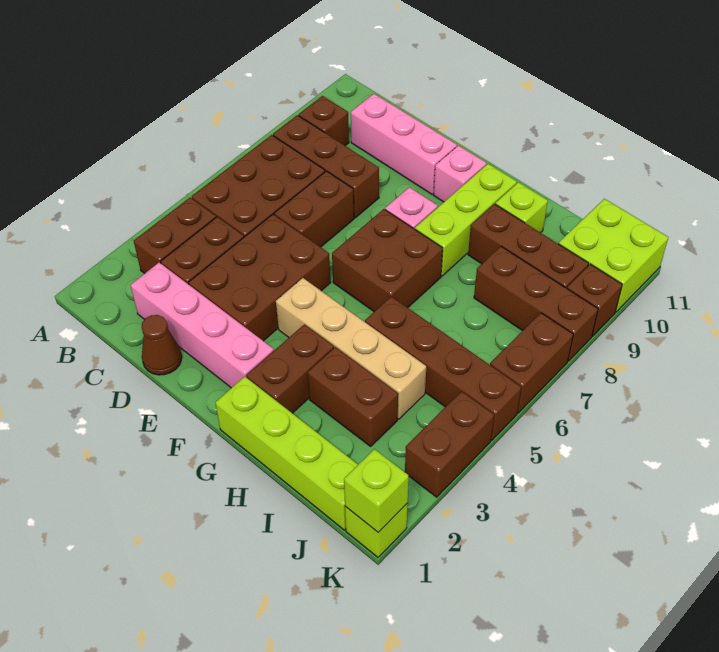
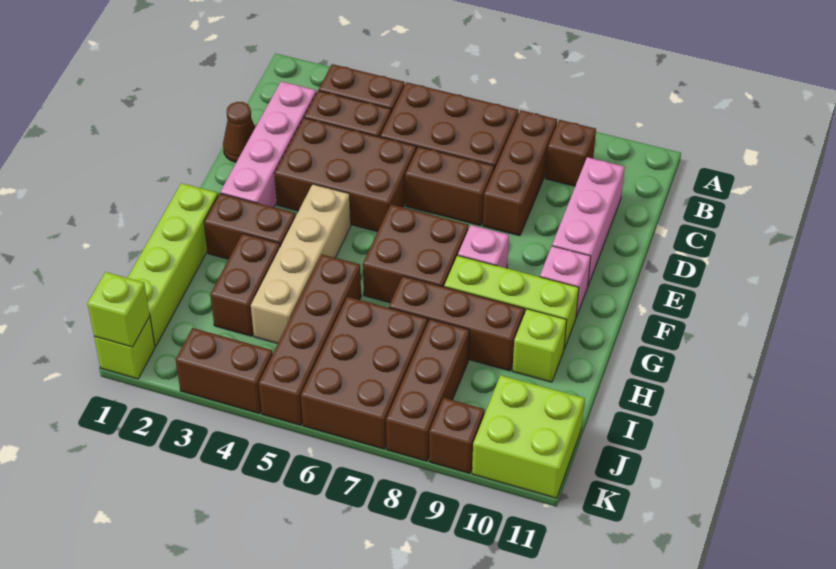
brown 1x3 brick [468,204,589,288] -> brown 1x3 brick turned to [389,276,525,371]
brown 1x2 brick [490,313,573,413] -> brown 2x3 brick [301,297,428,449]

